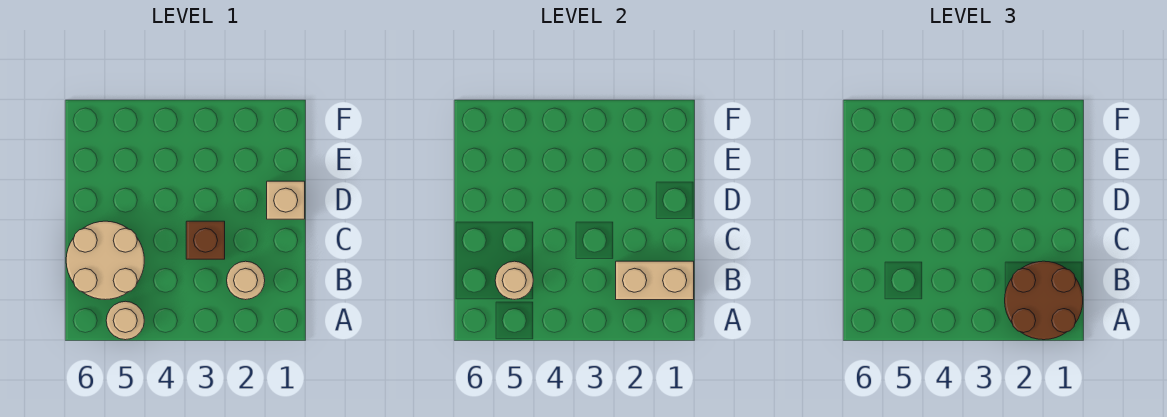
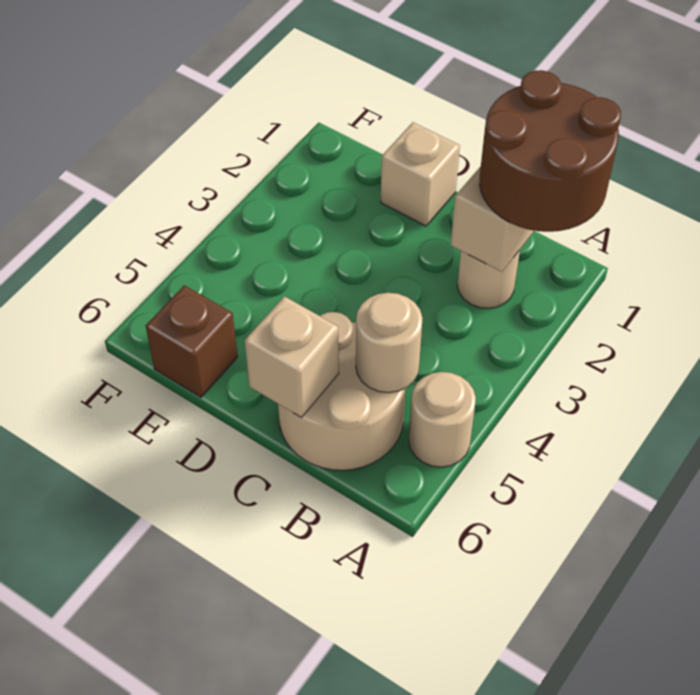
brown 1x1 brick [186,221,225,259] -> brown 1x1 brick moved to [146,285,238,397]
none -> tan 1x1 brick [245,296,339,417]

